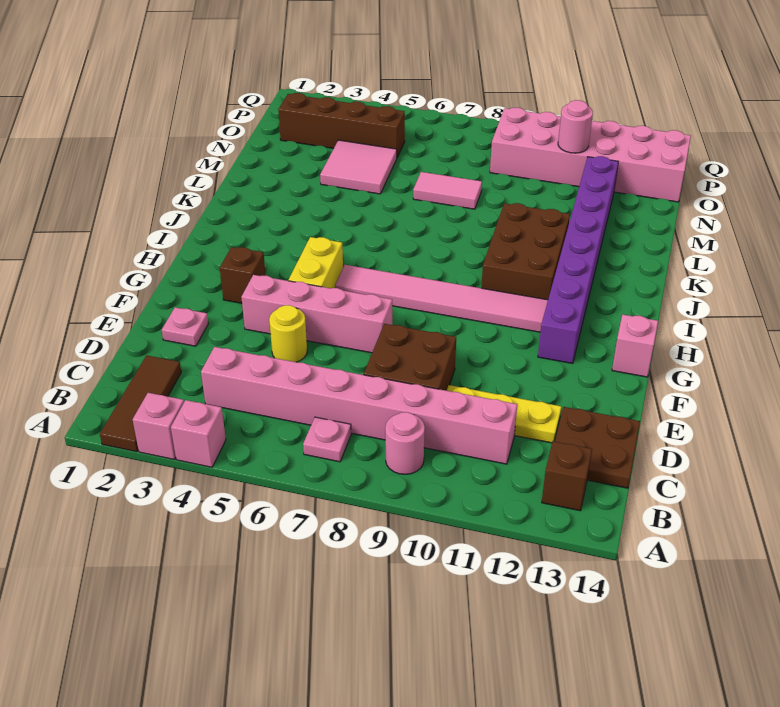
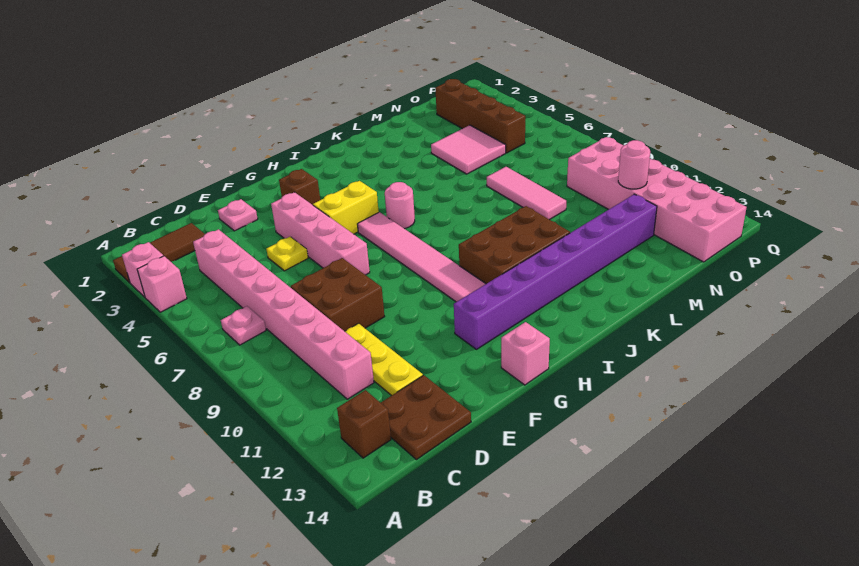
pink 1x1 round brick [385,412,425,474] -> pink 1x1 round brick moved to [385,182,415,229]
yellow 1x1 round brick [269,305,307,362] -> yellow 1x1 plate [266,237,308,271]
pink 1x2 tile [413,172,482,209] -> pink 1x3 tile [487,167,566,220]

